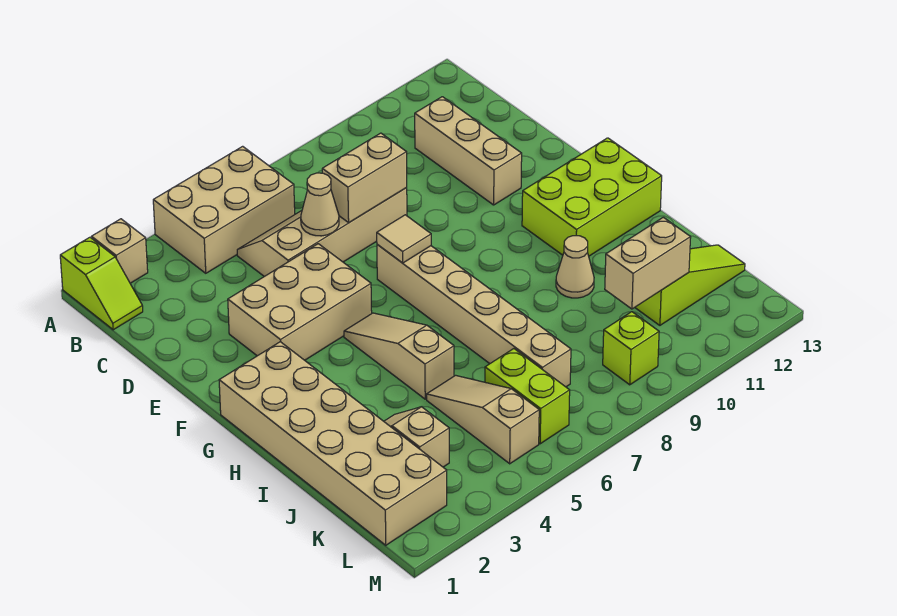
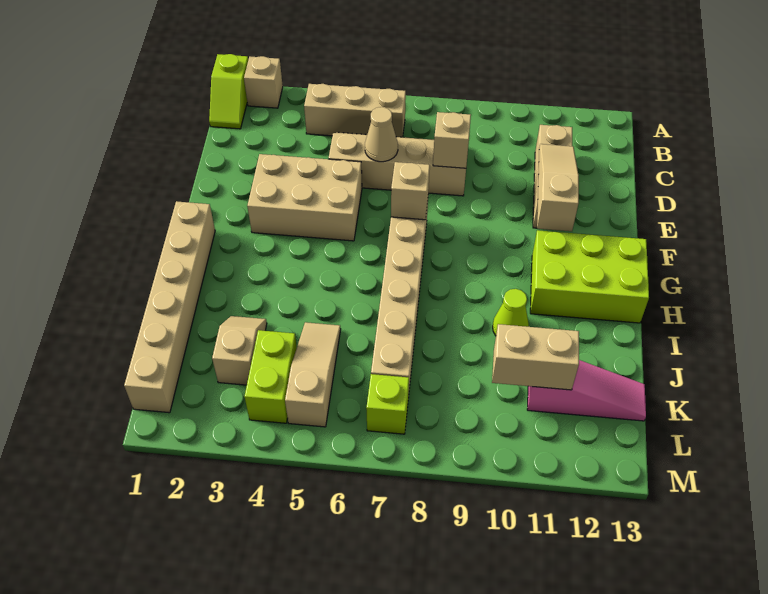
tan 2x3 brick [153,146,295,273] -> tan 1x3 brick [304,84,406,137]
tan 1x2 brick [322,133,407,223] -> tan 1x1 brick [433,112,471,168]
tan 1x1 tile [377,215,431,263] -> tan 1x1 brick [391,162,430,220]
tan 2x6 brick [219,342,447,545] -> tan 1x6 brick [124,201,215,413]
tan 1x3 slope [344,313,454,399] -> tan 1x3 slope moved to [537,144,579,231]
tan 1x1 cone [556,236,594,298] -> lime 1x1 cone [493,289,529,336]
lime 1x2 brick [485,349,570,444] -> lime 1x2 brick moved to [244,330,297,423]
lime 1x3 slope [635,245,745,325] -> pink 1x3 slope [527,360,646,421]
lime 1x1 brick [603,312,659,385] -> lime 1x1 brick moved to [366,374,409,434]

